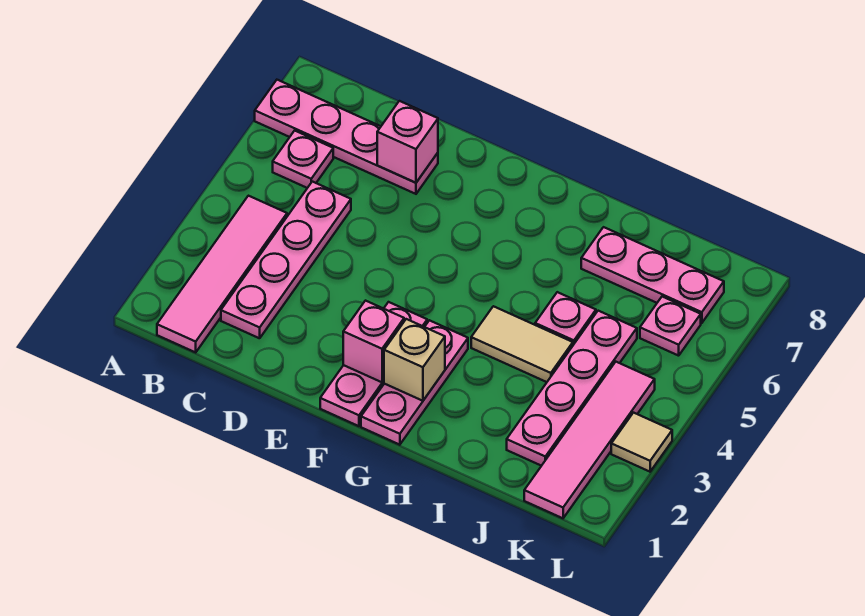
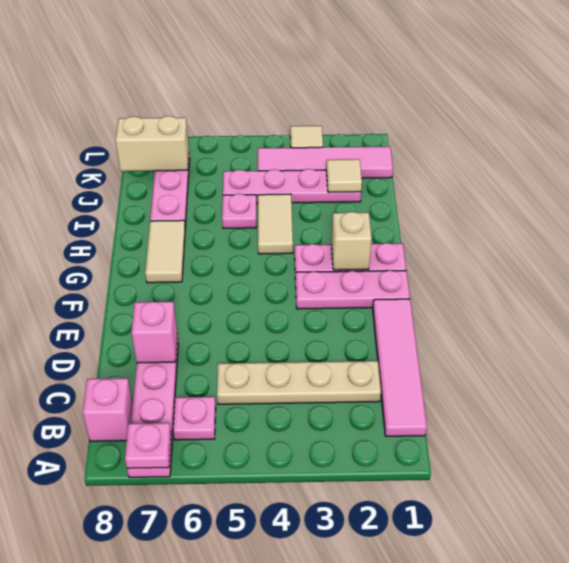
pink 1x4 tile [157,196,287,352] -> pink 1x4 tile turned to [373,299,427,436]
pink 1x4 plate [221,182,351,338] -> tan 1x4 plate [217,361,381,404]
pink 1x1 brick [343,301,404,382] -> pink 1x1 brick moved to [83,378,133,441]
none -> tan 1x2 tile [145,220,185,283]
none -> tan 1x1 tile [326,159,362,192]
pink 1x1 plate [640,297,701,356] -> pink 1x1 plate moved to [125,423,171,468]
none -> tan 1x2 brick [115,116,189,171]

